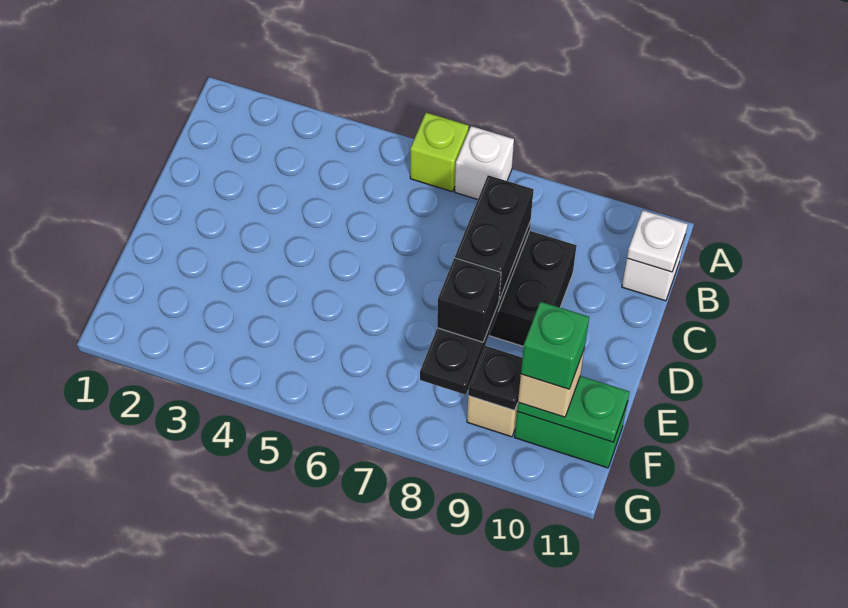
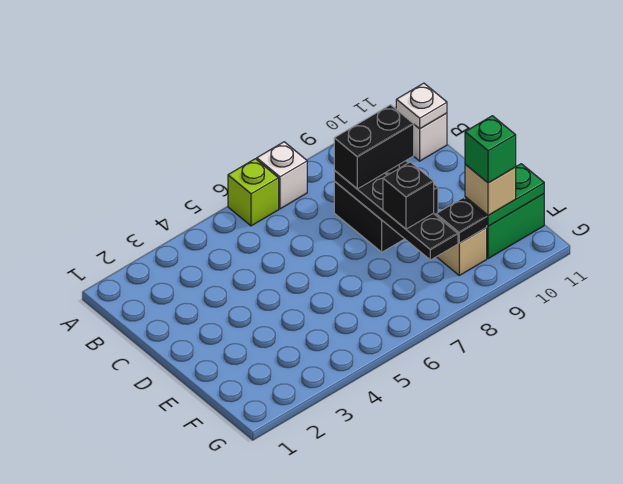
black 1x2 brick [455,175,534,300] -> black 1x2 brick turned to [334,105,414,189]

